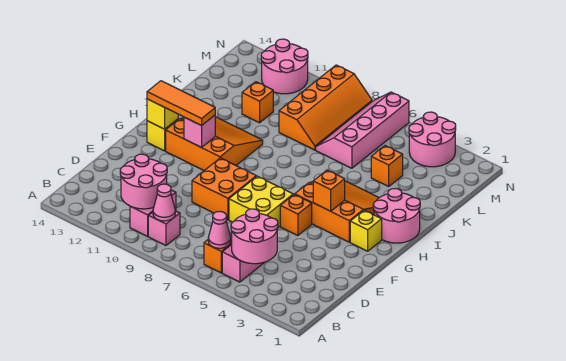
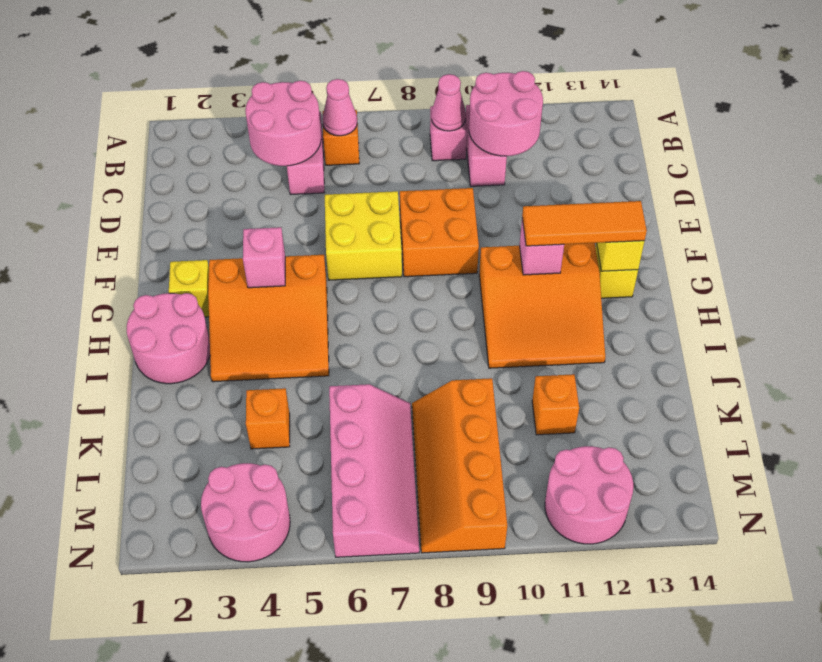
orange 1x1 brick [280,194,312,236] -> none
orange 1x1 brick [313,170,345,211] -> pink 1x1 brick [243,227,285,288]

